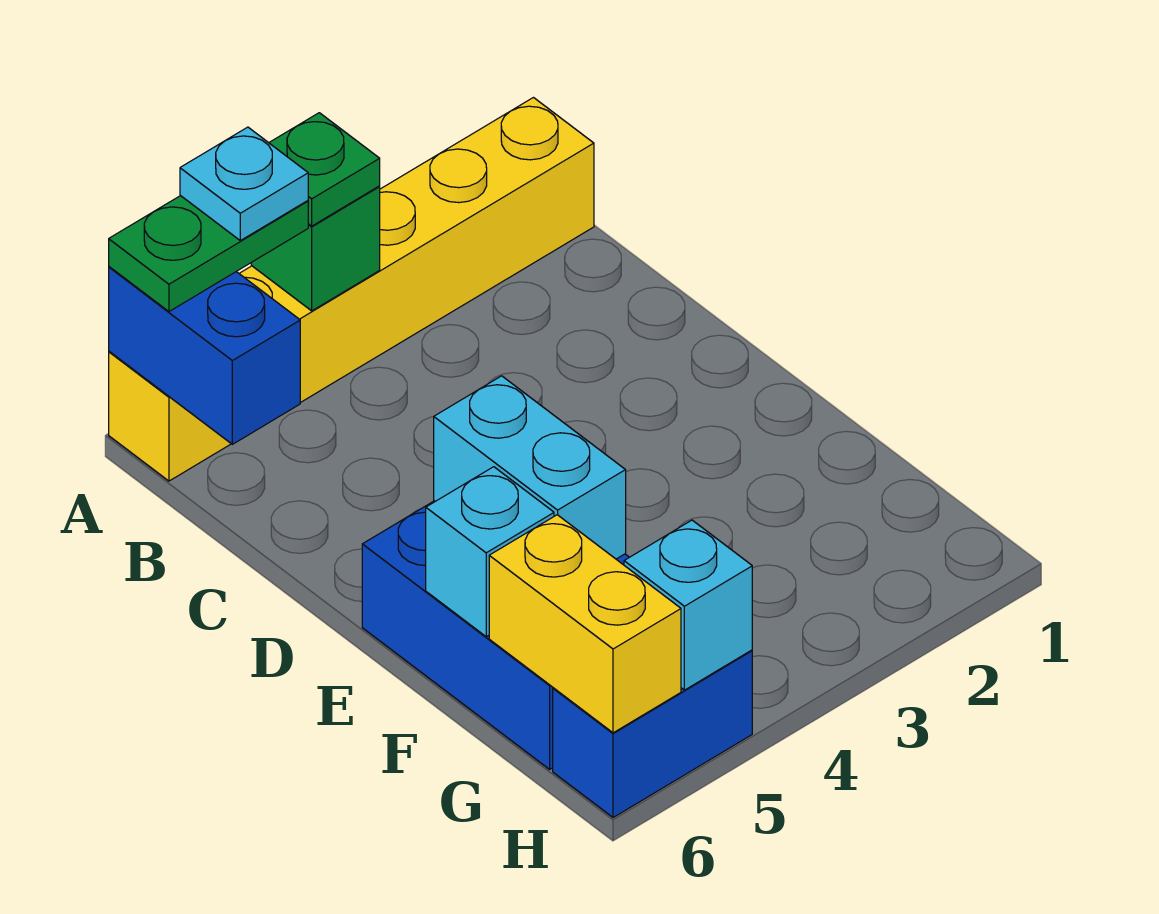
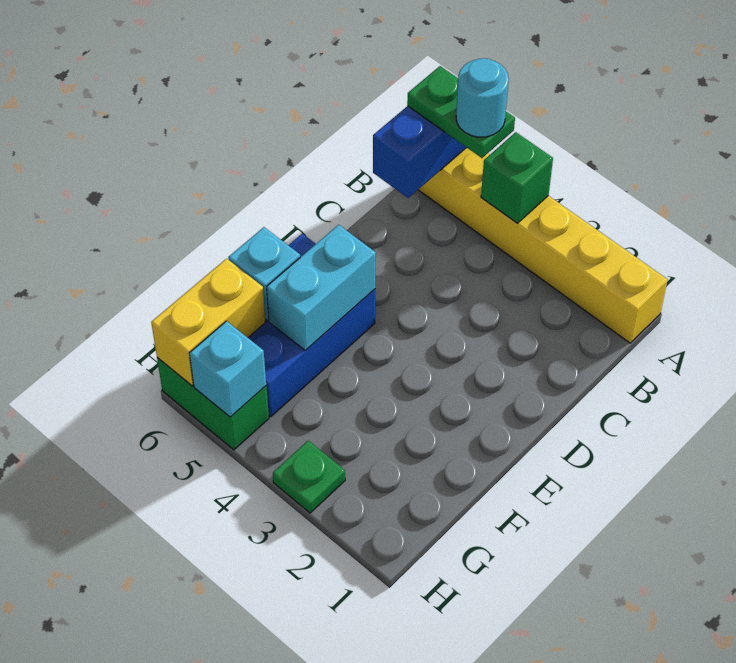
green 1x1 plate [269,113,380,226] -> green 1x1 plate moved to [273,441,345,513]
cyan 1x1 plate [180,127,308,241] -> cyan 1x1 round brick [456,58,509,137]
blue 1x2 brick [553,650,752,818] -> green 1x2 brick [157,358,269,450]

